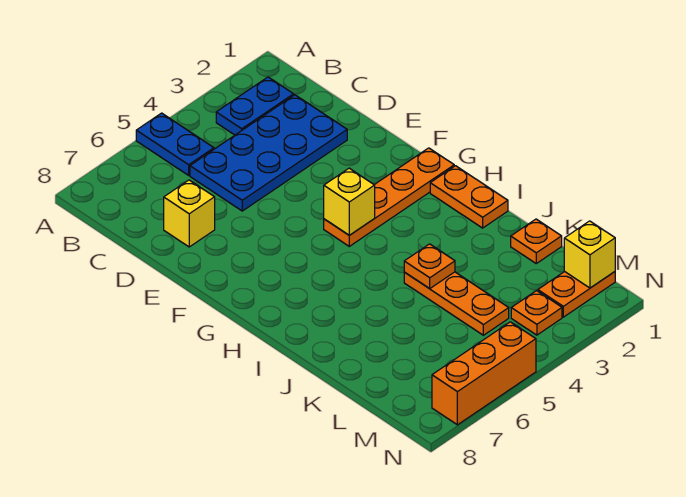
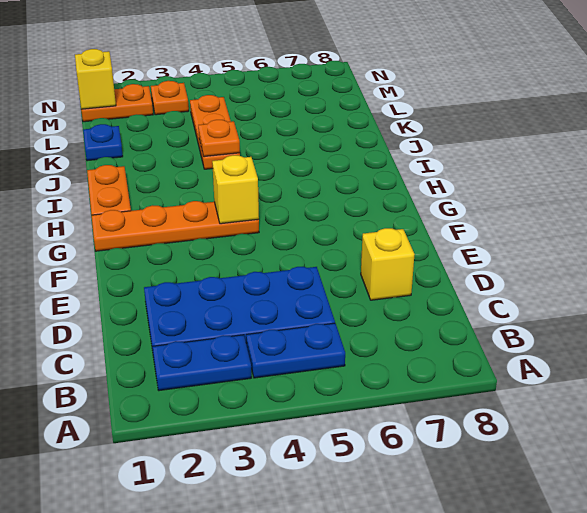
blue 1x2 plate [136,113,214,175] -> blue 1x2 plate turned to [246,323,345,378]
orange 1x1 plate [511,219,562,263] -> blue 1x1 plate [83,124,123,161]
orange 1x3 brick [432,322,536,425] -> none

